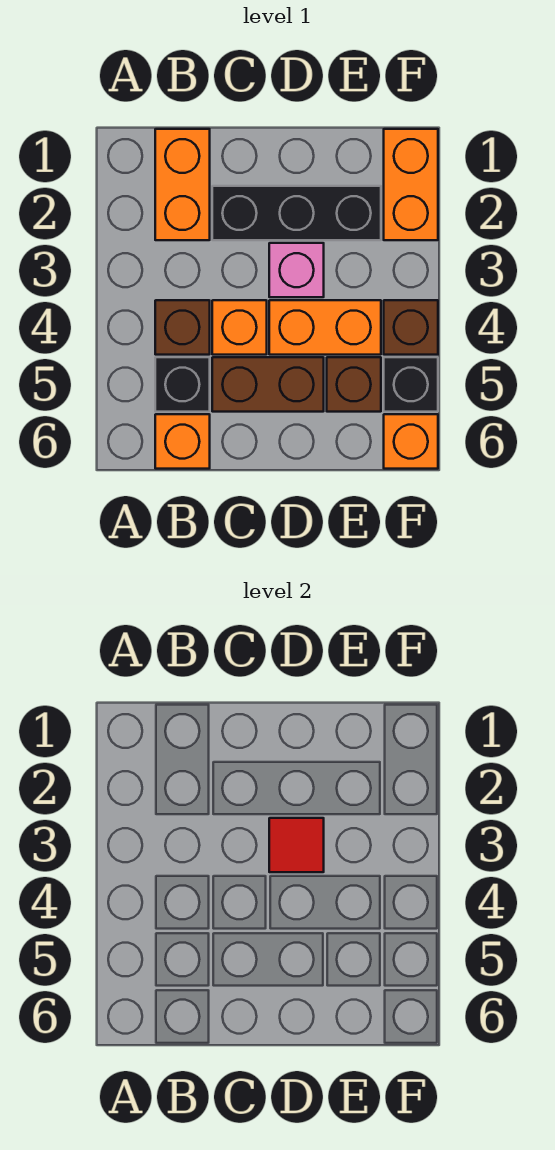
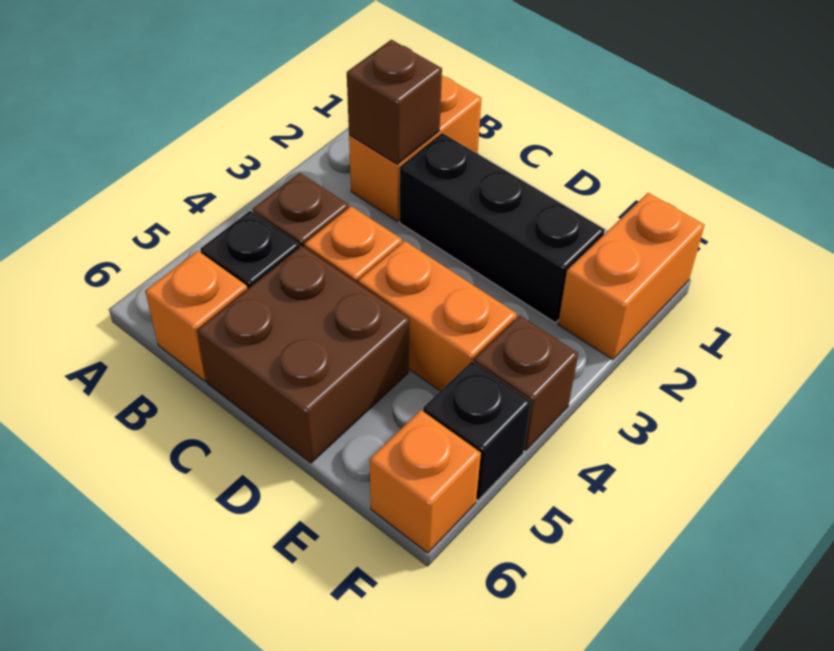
brown 1x2 brick [212,357,324,412] -> brown 2x2 brick [197,246,410,463]
pink 1x1 brick [269,243,324,297] -> none
red 1x1 tile [269,818,324,872] -> none
brown 1x1 brick [327,357,381,412] -> brown 1x1 brick moved to [347,40,442,164]

